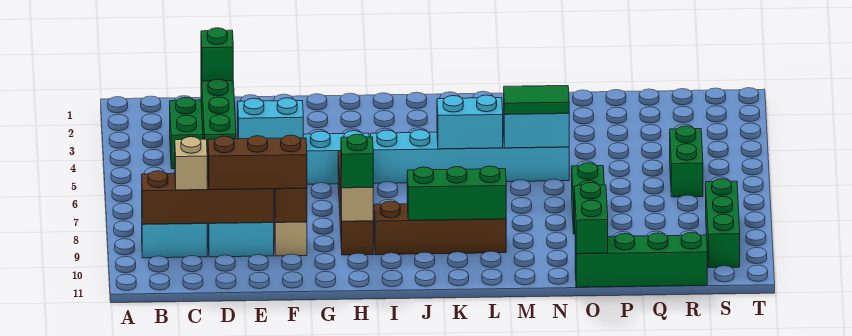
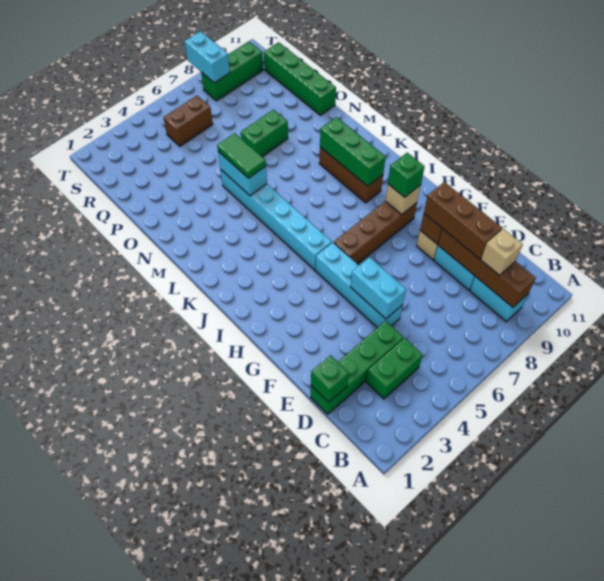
brown 1x4 brick [374,201,506,255] -> brown 1x3 brick [319,147,383,203]
cyan 1x2 brick [437,95,503,149] -> cyan 1x2 brick moved to [185,31,230,83]
green 1x2 brick [574,183,608,254] -> none
green 1x2 brick [670,126,703,197] -> brown 1x2 brick [163,96,213,146]

